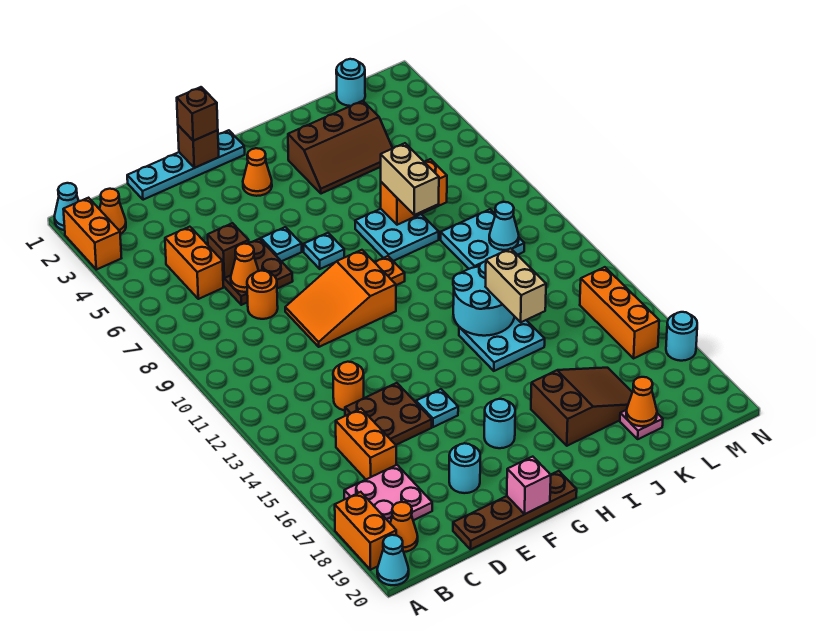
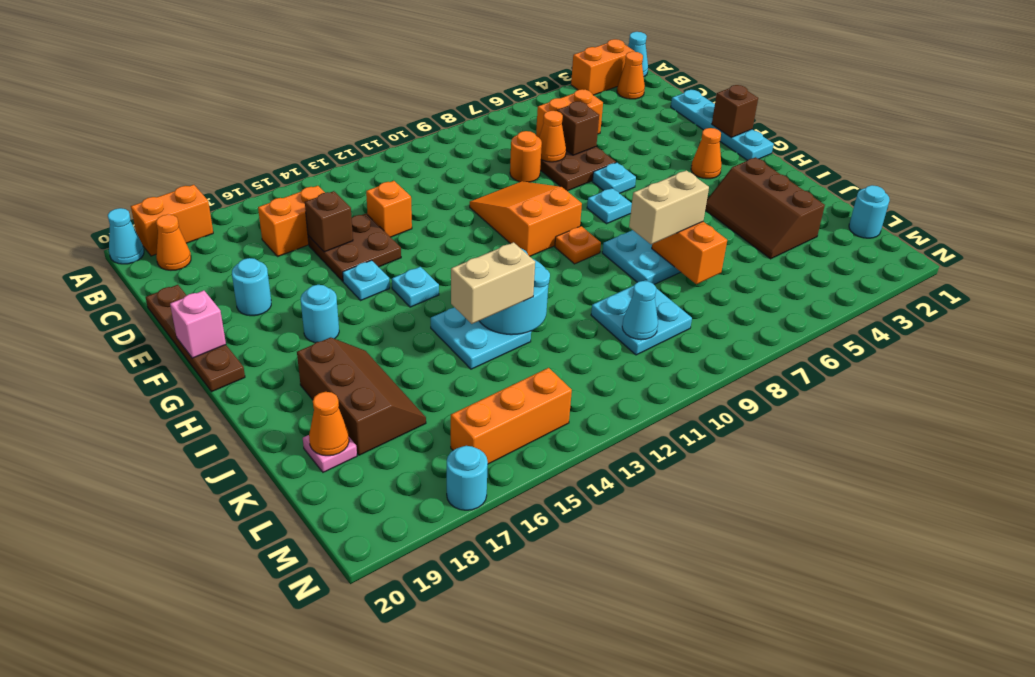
pink 2x2 plate [344,465,432,523] -> none
orange 1x1 round brick [333,362,364,410] -> orange 1x1 brick [366,181,412,237]
brown 1x1 brick [177,87,218,141] -> brown 1x1 brick moved to [305,191,353,252]
none -> cyan 1x1 plate [392,267,439,307]
brown 2x3 slope [531,368,632,446] -> brown 2x3 slope turned to [297,337,426,455]

